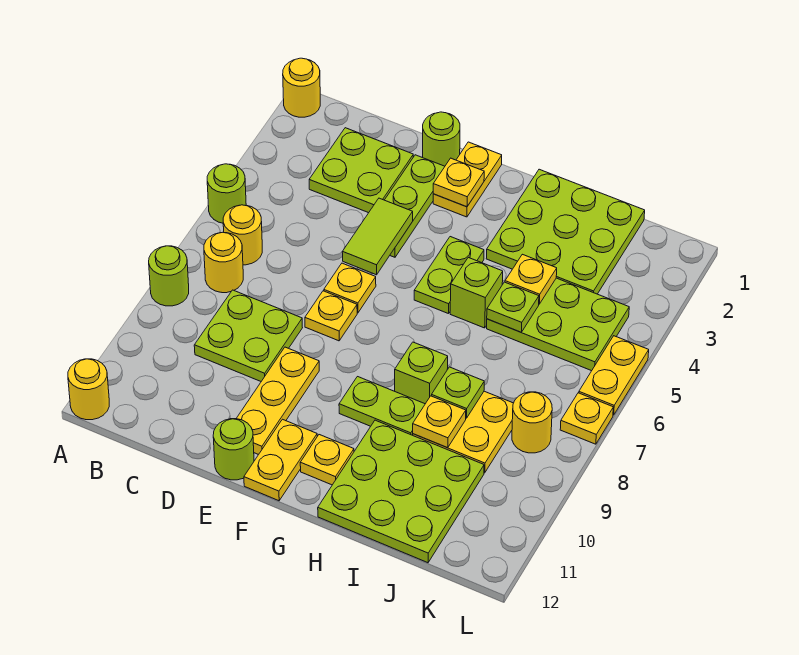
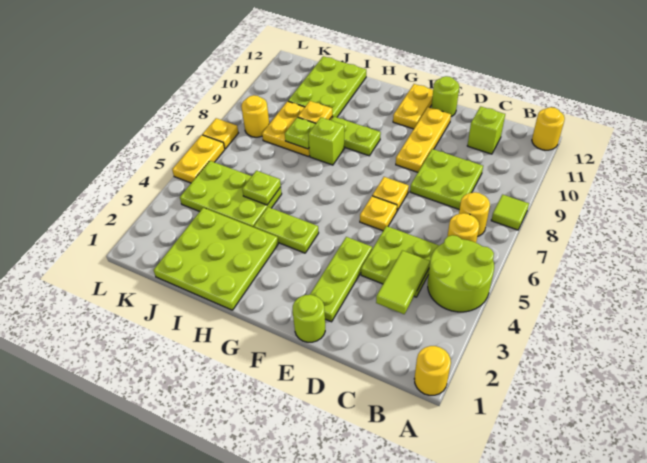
lime 1x1 round brick [207,164,246,223] -> lime 2x2 round brick [428,235,494,312]
lime 1x1 round brick [149,246,189,306] -> lime 1x1 tile [491,195,529,230]
lime 2x2 plate [309,128,413,213] -> lime 2x2 plate moved to [361,226,439,297]
lime 1x2 tile [342,198,413,275] -> lime 1x2 tile moved to [376,250,430,314]
yellow 1x2 plate [433,142,502,217] -> none
yellow 1x1 plate [433,158,484,207] -> none
lime 1x2 plate [414,237,484,314] -> lime 1x2 plate turned to [254,207,319,253]
yellow 1x1 plate [300,435,354,485] -> none
lime 1x1 brick [450,257,503,328] -> lime 1x1 brick moved to [467,107,505,154]
lime 3x3 plate [318,420,484,563] -> lime 2x3 plate [288,56,366,117]
yellow 1x1 plate [505,254,557,304] -> none

